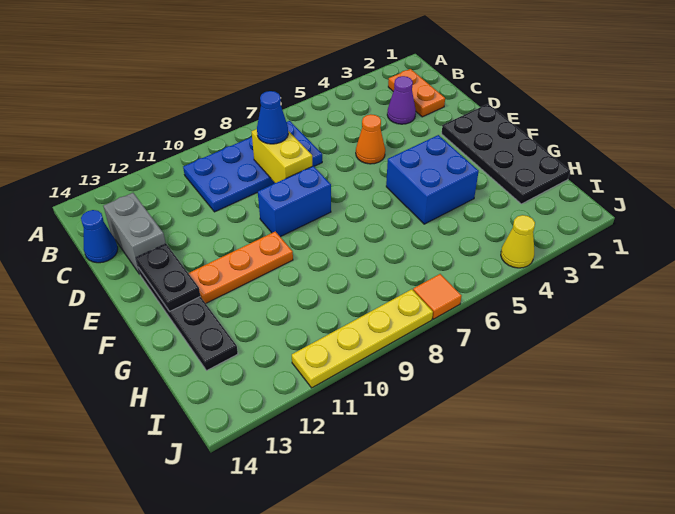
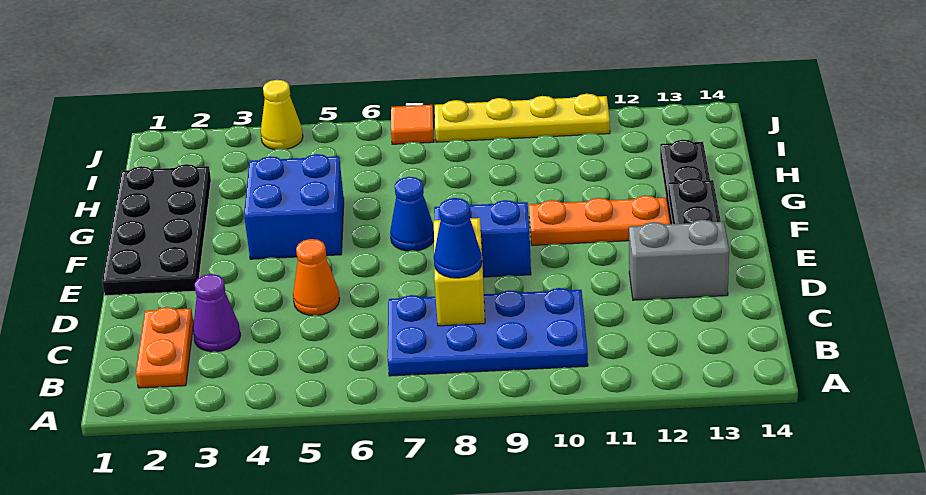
grey 1x2 brick [103,193,166,274] -> grey 1x2 brick turned to [629,220,729,300]
blue 1x1 cone [81,210,118,263] -> blue 1x1 cone moved to [390,177,434,251]

